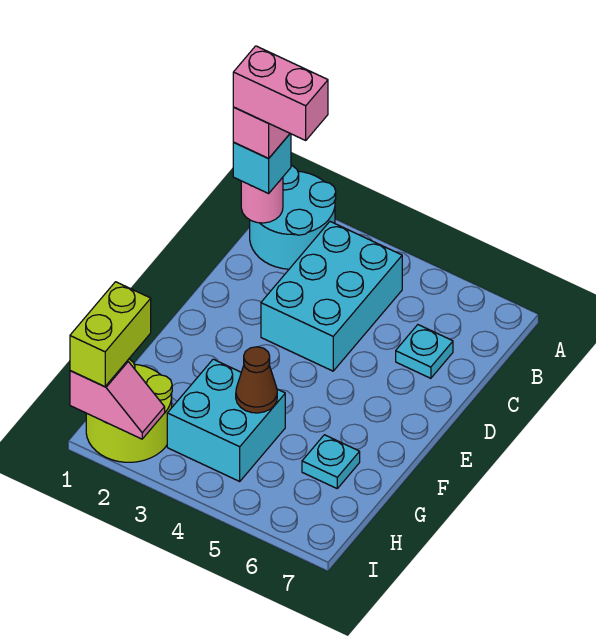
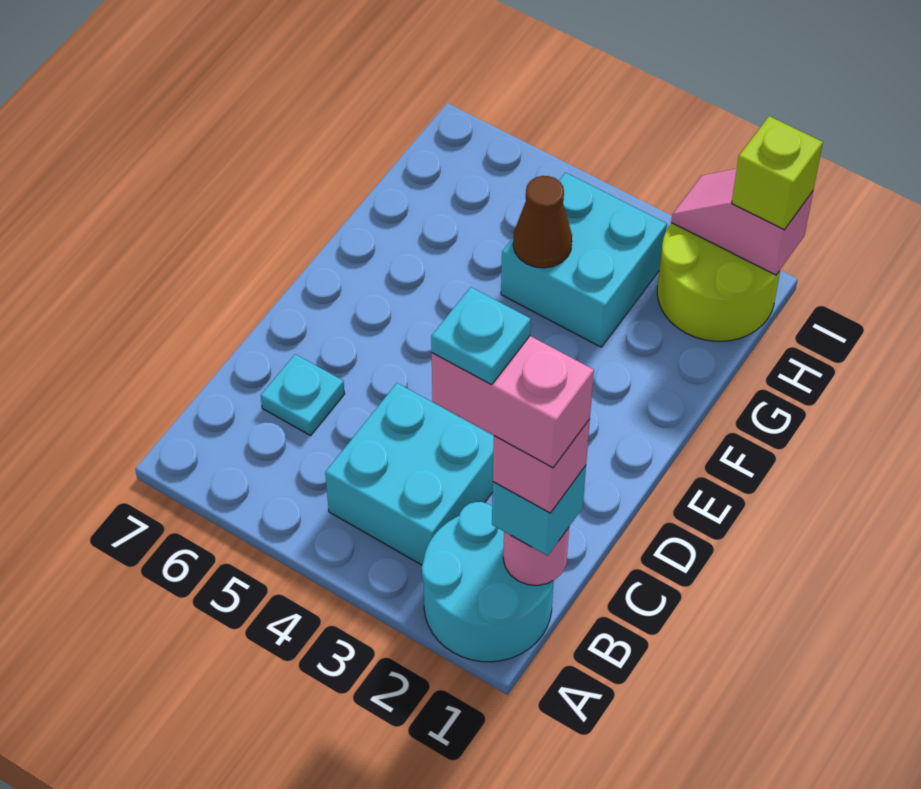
cyan 2x3 brick [261,222,402,371] -> cyan 2x2 brick [325,383,494,565]
cyan 1x1 plate [302,435,360,488] -> cyan 1x1 plate moved to [431,287,531,385]
lime 1x2 brick [70,282,151,386] -> lime 1x1 brick [732,116,823,230]

